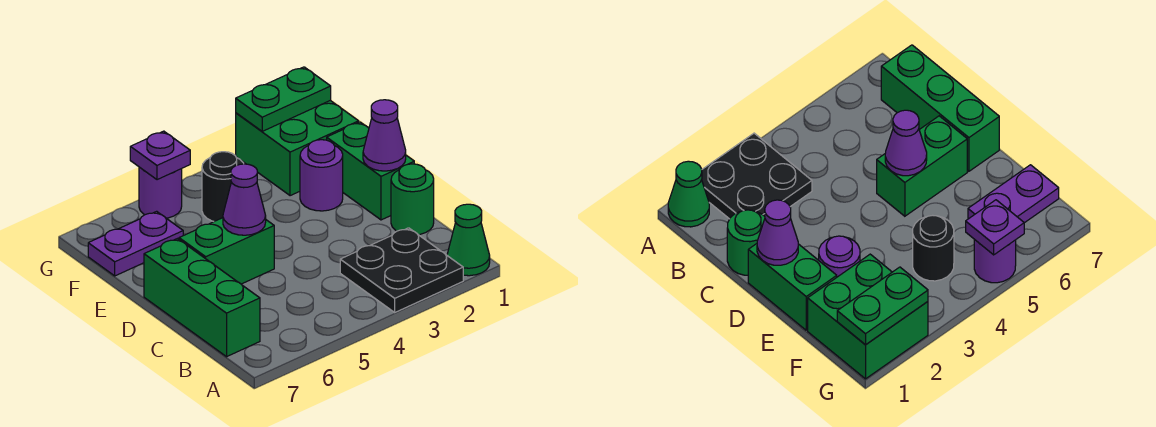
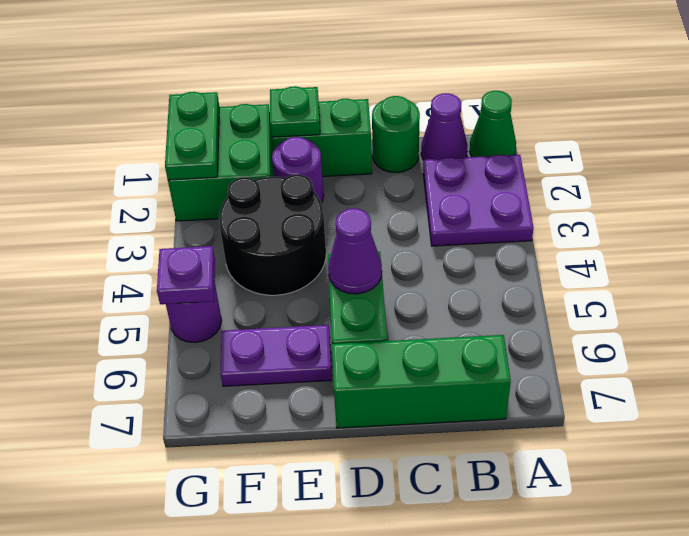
black 2x2 plate [340,228,463,312] -> purple 2x2 plate [423,155,533,246]
purple 1x1 cone [363,100,406,171] -> purple 1x1 cone moved to [421,93,468,160]
none -> green 1x1 plate [270,86,320,137]
black 1x1 round brick [202,152,244,221] -> black 2x2 round brick [219,175,326,295]
purple 1x2 plate [88,211,183,276] -> purple 1x2 plate turned to [221,325,332,386]

